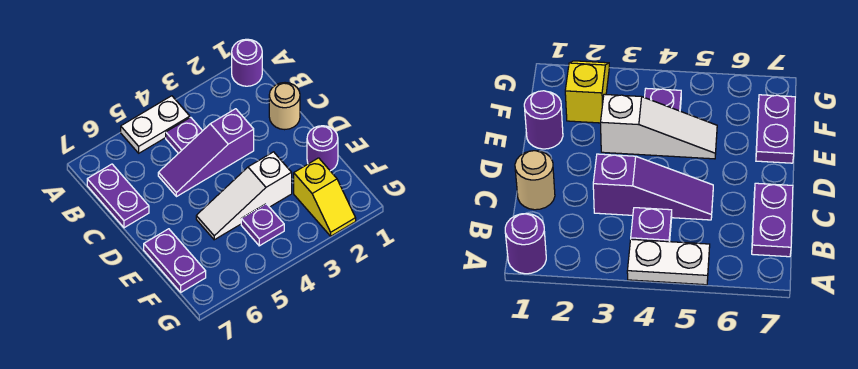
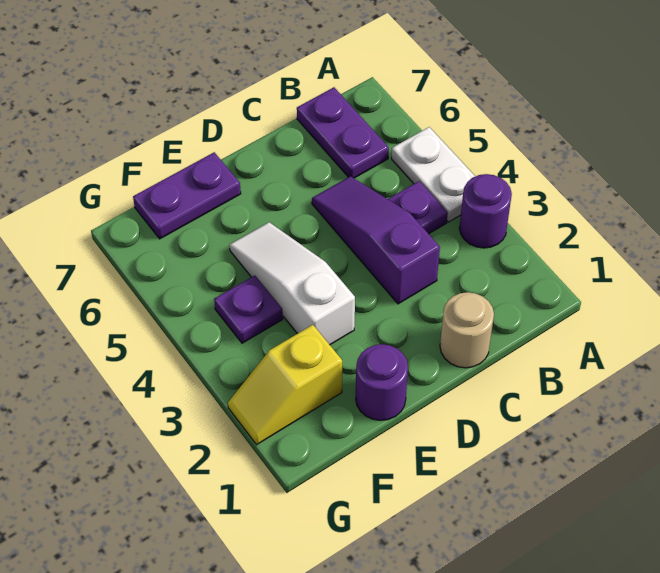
purple 1x1 round brick [232,39,262,86] -> purple 1x1 round brick moved to [460,174,512,248]
purple 1x2 plate [87,164,149,228] -> purple 1x2 plate turned to [297,87,389,178]

